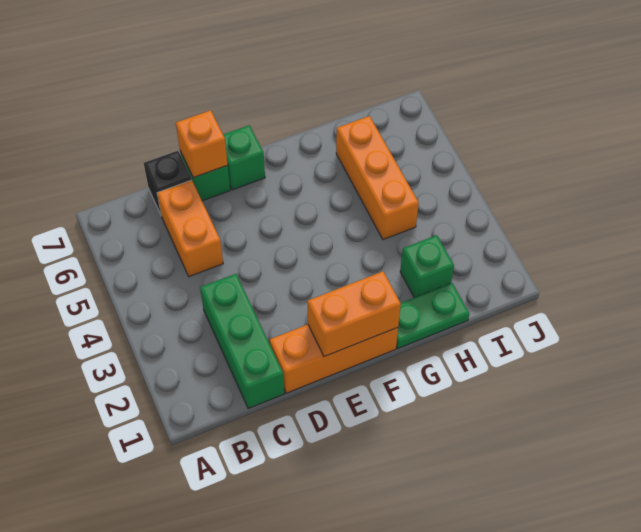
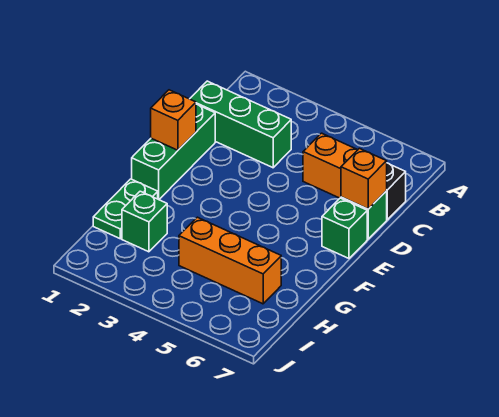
orange 1x3 brick [270,324,398,393] -> green 1x3 brick [132,104,215,199]
orange 1x2 brick [307,271,401,357] -> orange 1x1 brick [151,90,196,150]

